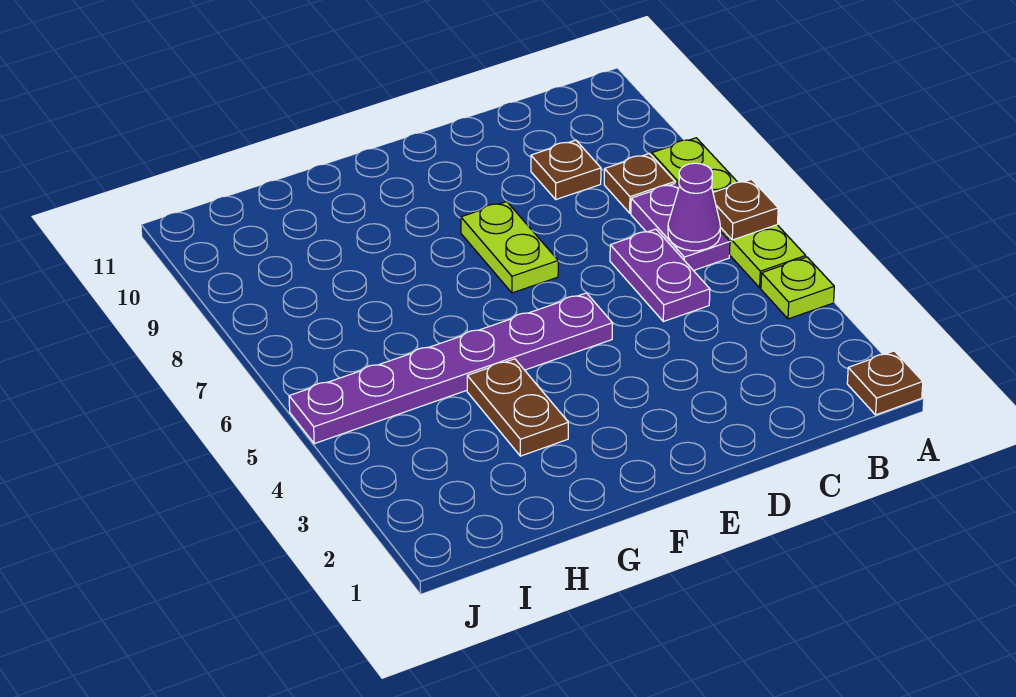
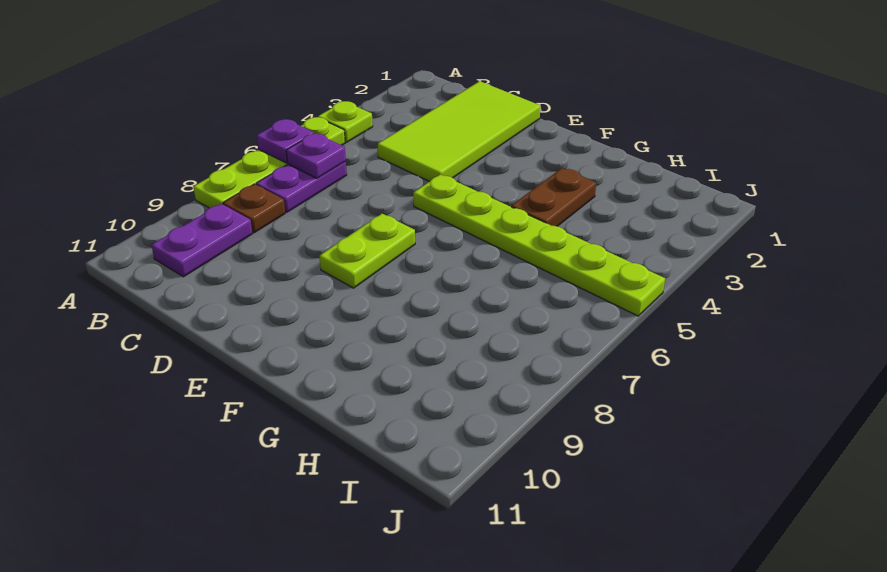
brown 1x1 plate [847,351,923,415] -> none
brown 1x1 plate [713,179,778,240] -> purple 1x1 plate [257,119,314,163]
purple 1x1 cone [668,163,720,251] -> purple 1x1 plate [286,133,346,178]
none -> lime 2x4 tile [378,81,541,182]
purple 1x2 plate [610,229,710,322] -> purple 1x2 plate moved to [151,204,252,277]
brown 1x1 plate [531,140,601,199] -> none
purple 1x6 plate [289,293,613,444] -> lime 1x6 plate [413,174,665,316]

